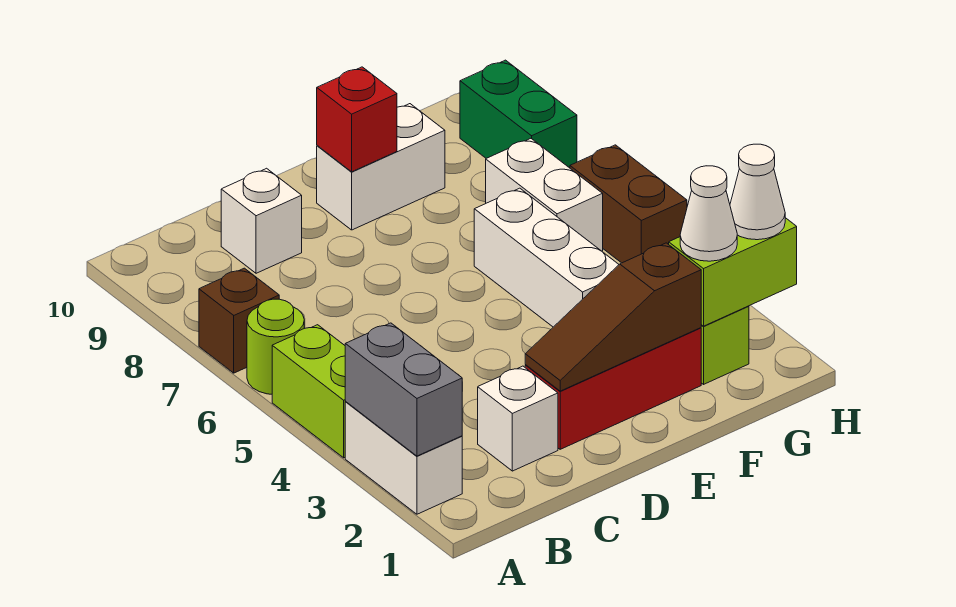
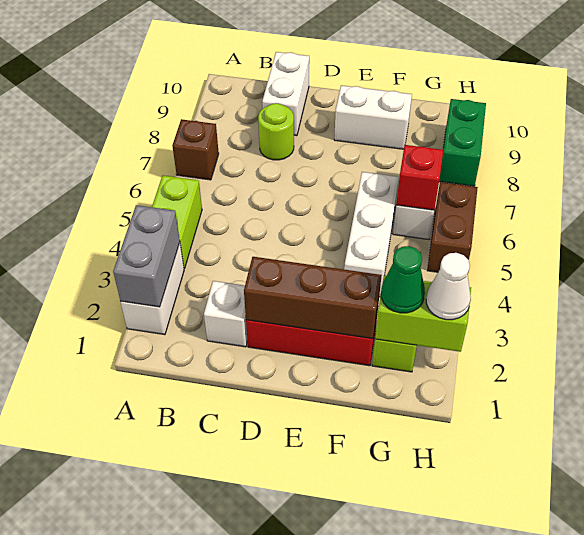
lime 1x1 round brick [247,299,304,394] -> lime 1x1 round brick moved to [258,103,294,160]
white 1x1 brick [221,168,302,273] -> white 1x2 brick [262,52,309,136]
brown 1x3 slope [525,243,701,391] -> brown 1x3 brick [244,257,382,339]
red 1x1 brick [317,67,397,172] -> red 1x1 brick moved to [396,145,443,210]
white 1x1 cone [680,166,737,261] -> green 1x1 cone [381,246,425,313]

